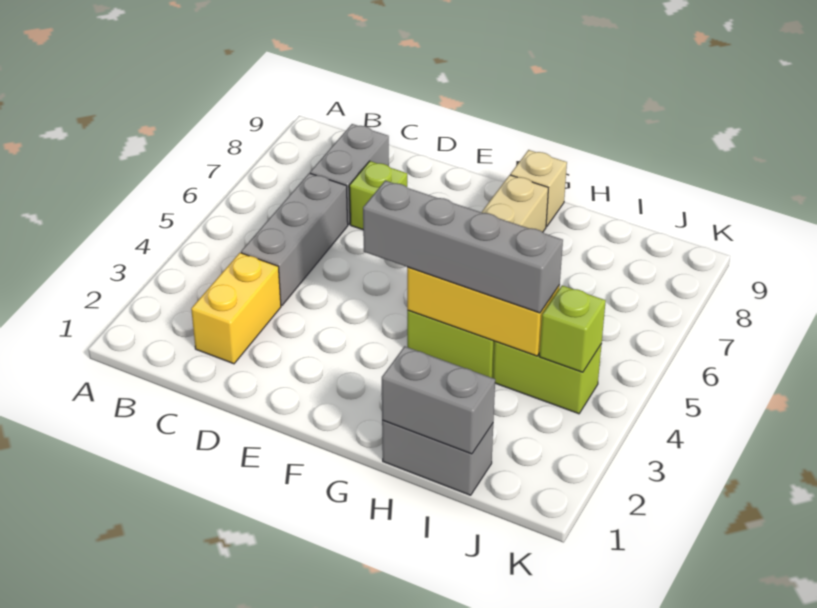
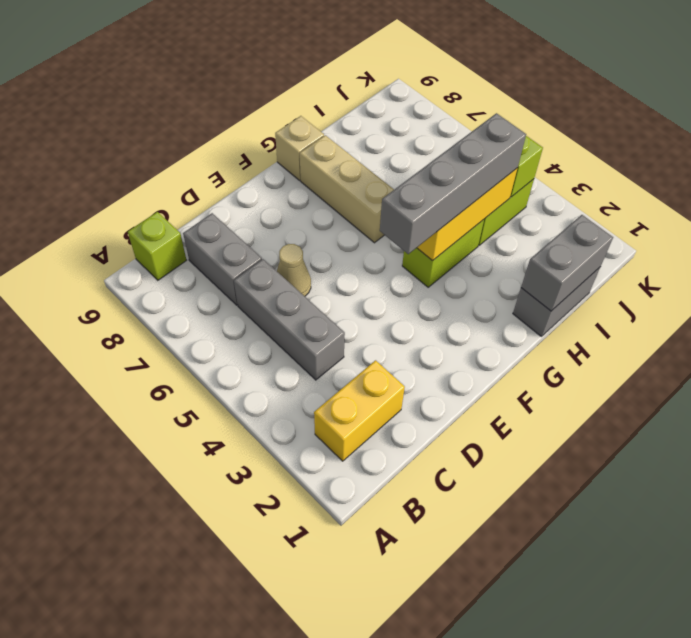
yellow 1x2 brick [191,253,281,364] -> yellow 1x2 brick turned to [314,360,405,461]
none -> tan 1x1 cone [277,244,311,296]
lime 1x1 brick [349,161,407,230] -> lime 1x1 brick moved to [128,212,186,280]

